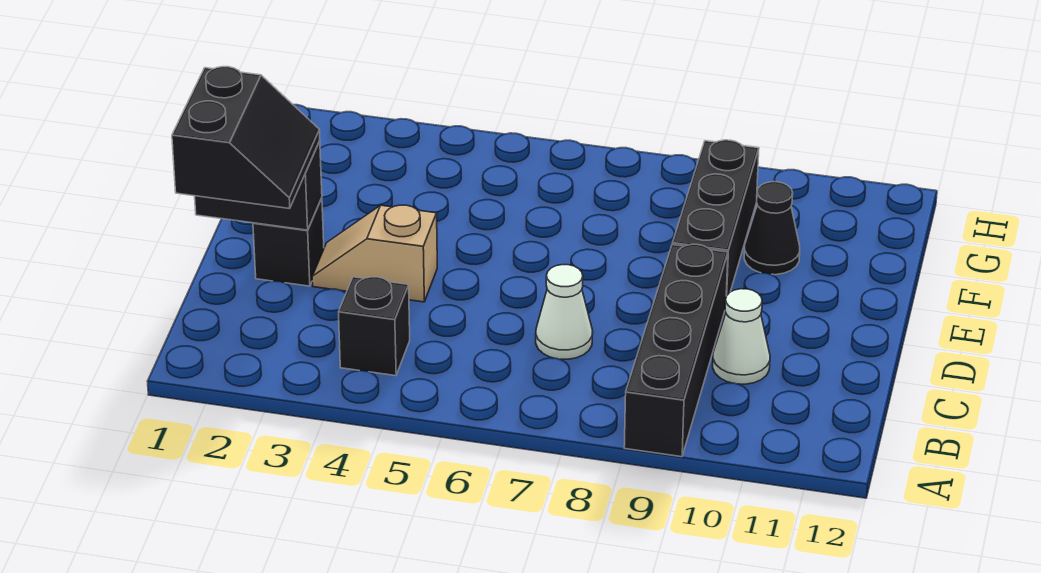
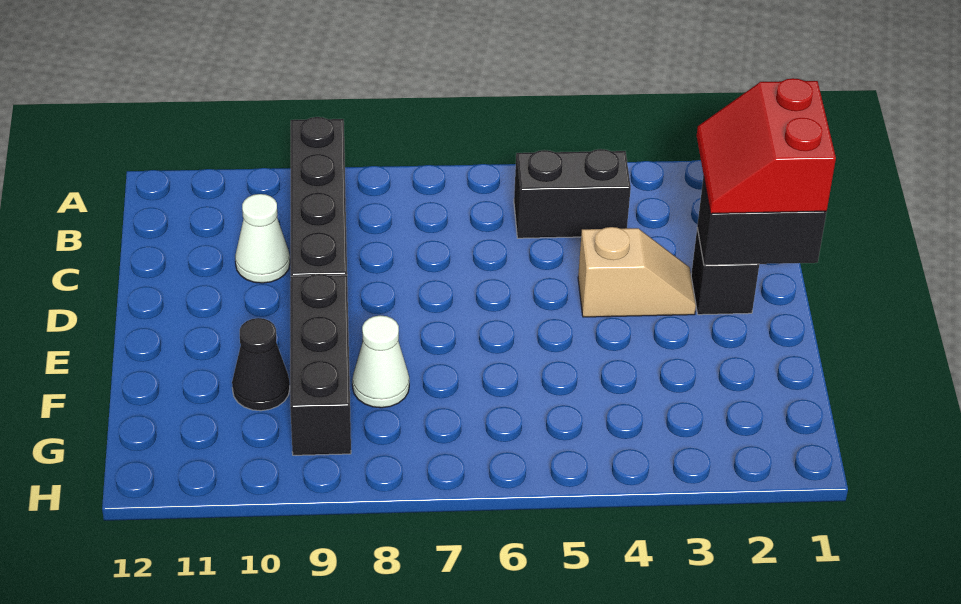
black 1x1 brick [339,277,410,376] -> black 1x2 brick [514,149,631,238]
black 2x2 slope [172,67,320,209] -> red 2x2 slope [697,78,836,214]
white 1x1 cone [536,265,593,359] -> white 1x1 cone moved to [352,315,409,408]

